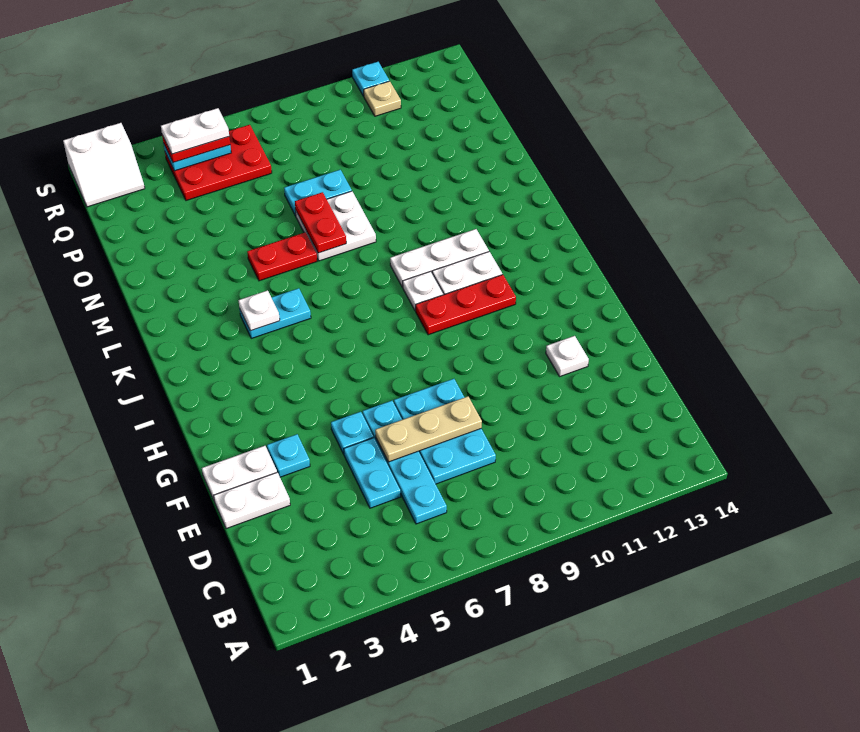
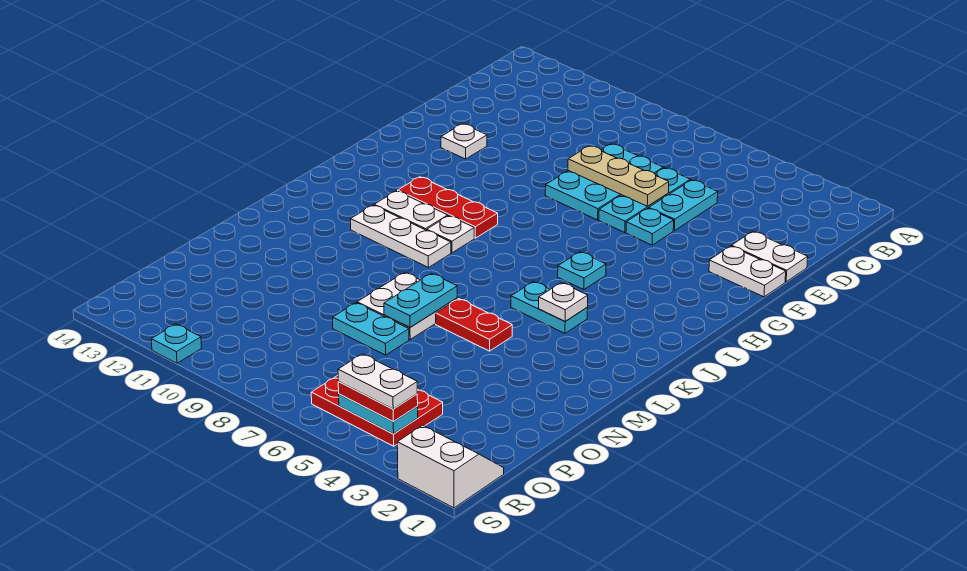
cyan 1x4 plate [363,401,447,524] -> cyan 1x3 plate [599,168,690,232]
cyan 1x1 plate [267,434,310,477] -> cyan 1x1 plate moved to [558,252,606,290]
red 1x2 plate [295,192,346,253] -> cyan 1x2 plate [384,273,457,327]
tan 1x1 plate [364,81,401,116] -> none

